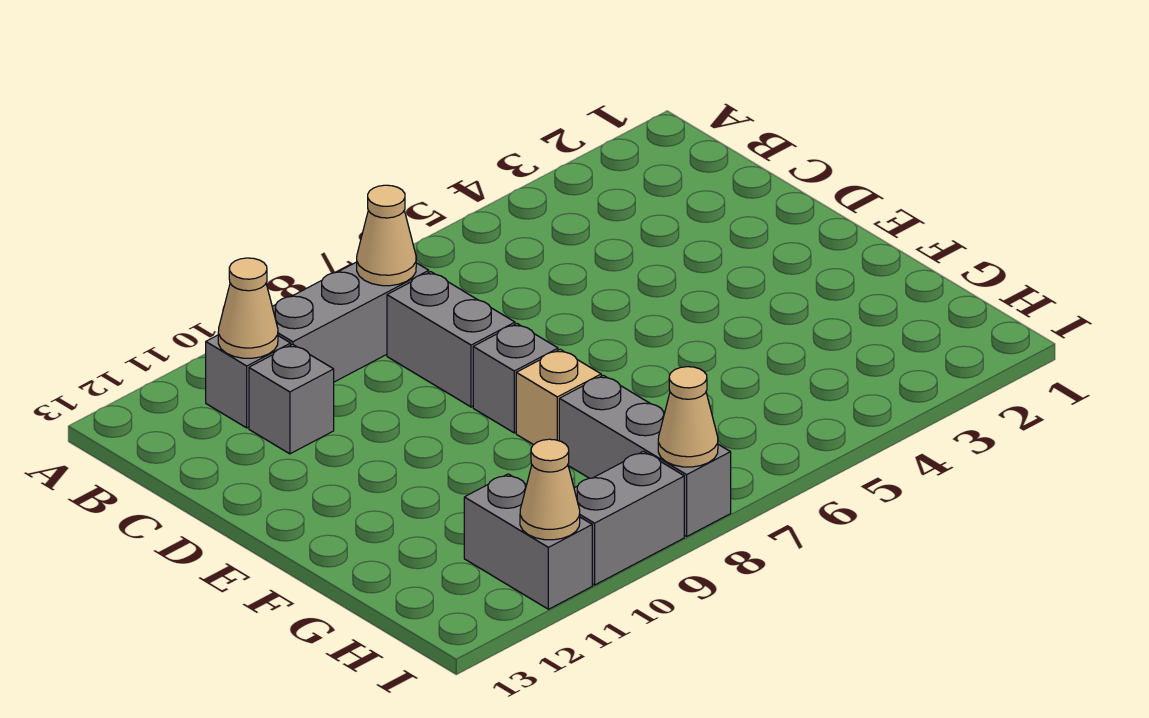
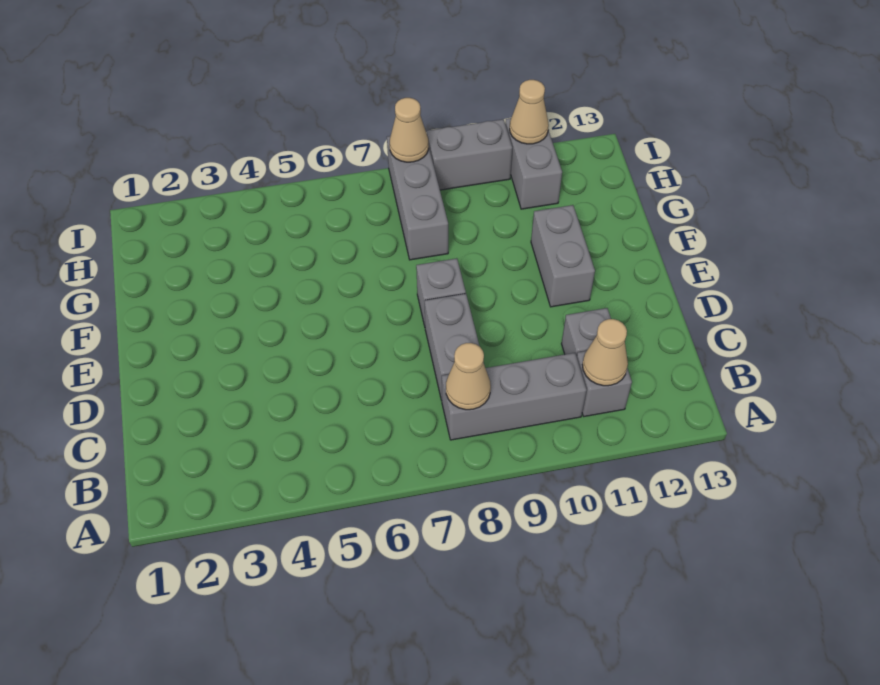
none -> grey 1x2 brick [531,205,595,307]
tan 1x1 brick [516,349,601,445] -> none

